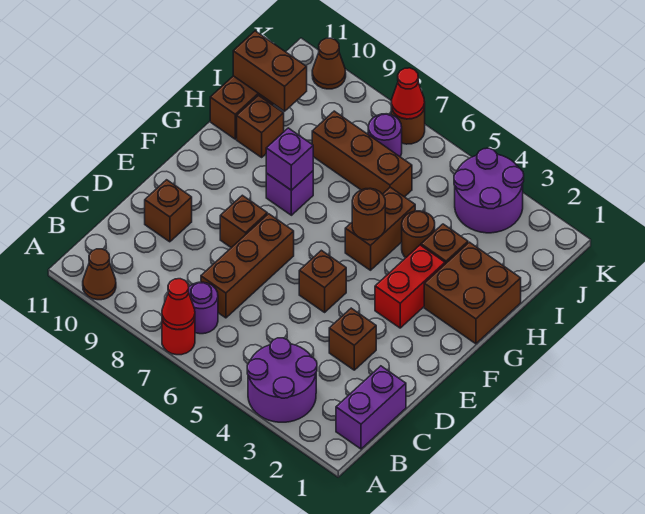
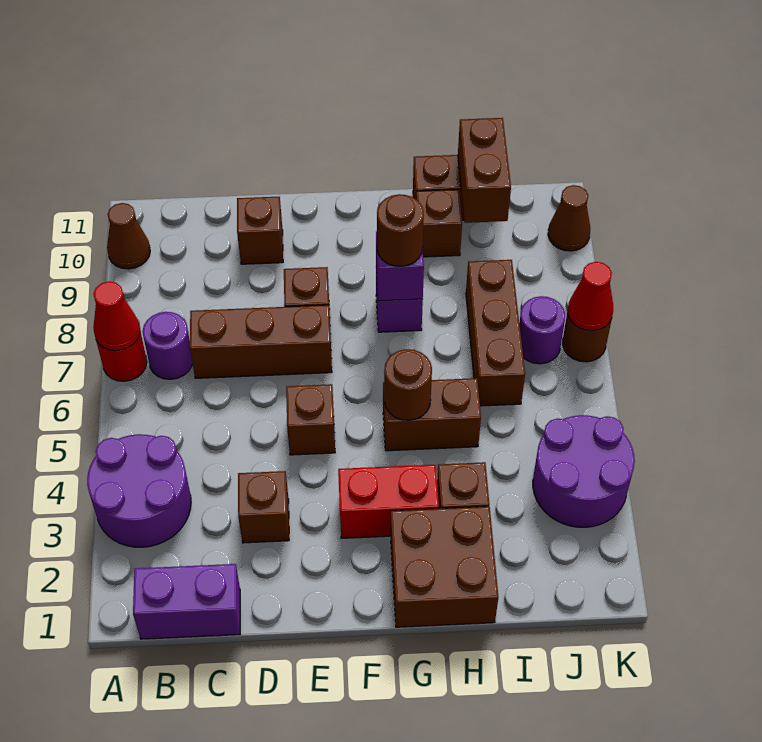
brown 1x1 round brick [402,211,435,257] -> brown 1x1 round brick moved to [377,194,424,266]

